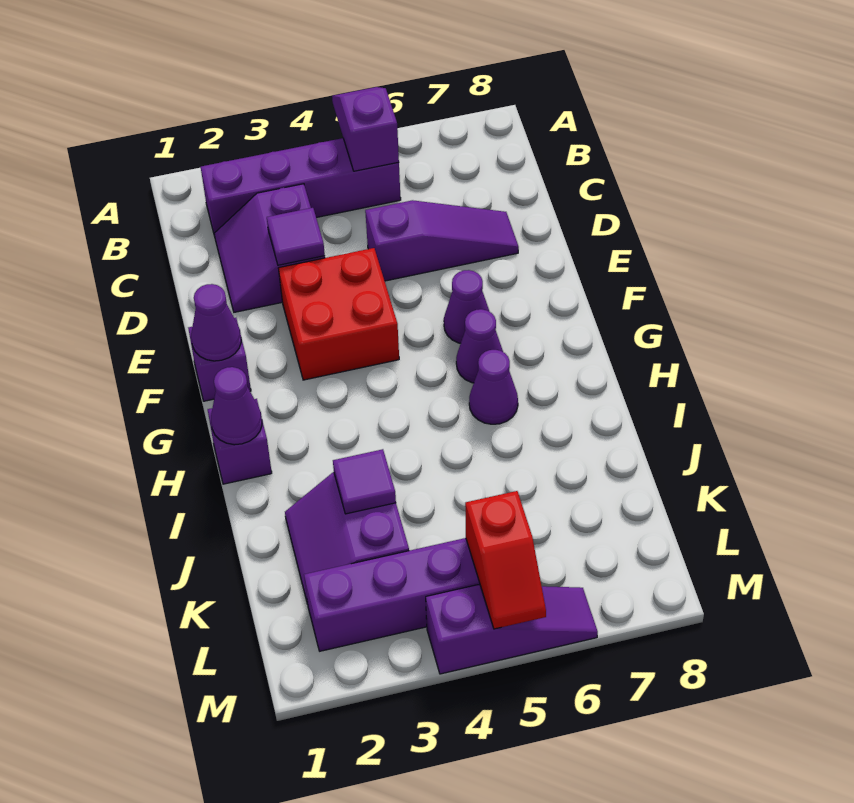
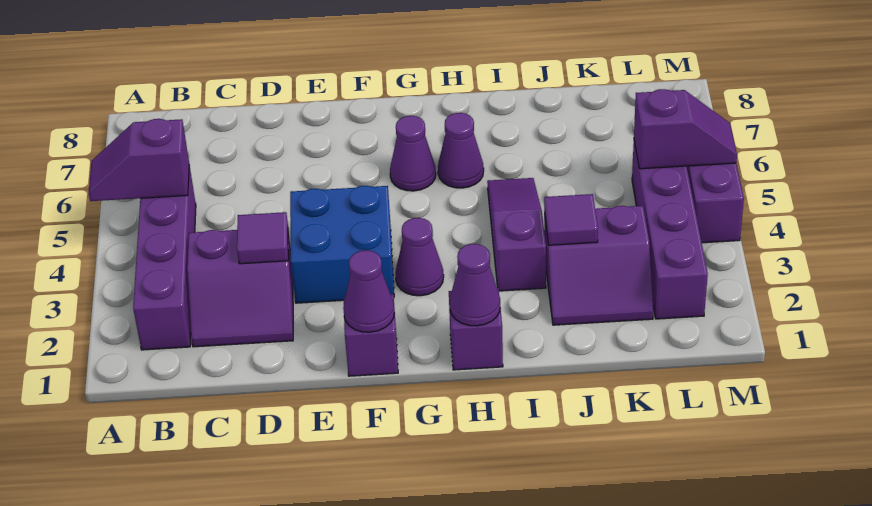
purple 1x3 slope [365,200,519,281] -> purple 1x3 slope moved to [487,178,546,291]
red 2x2 brick [279,248,399,380] -> blue 2x2 brick [290,186,394,303]
purple 1x1 cone [444,270,489,343] -> purple 1x1 cone moved to [395,218,444,296]
red 1x2 slope [465,491,546,629] -> purple 1x2 slope [634,89,737,169]

